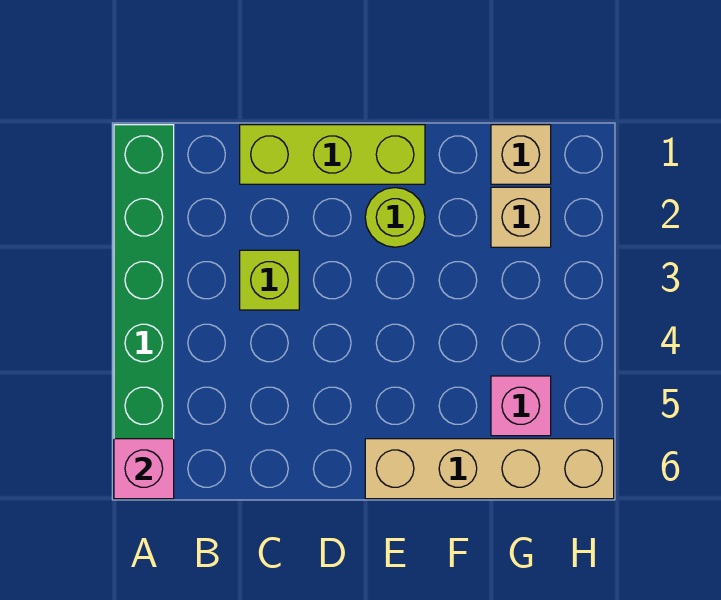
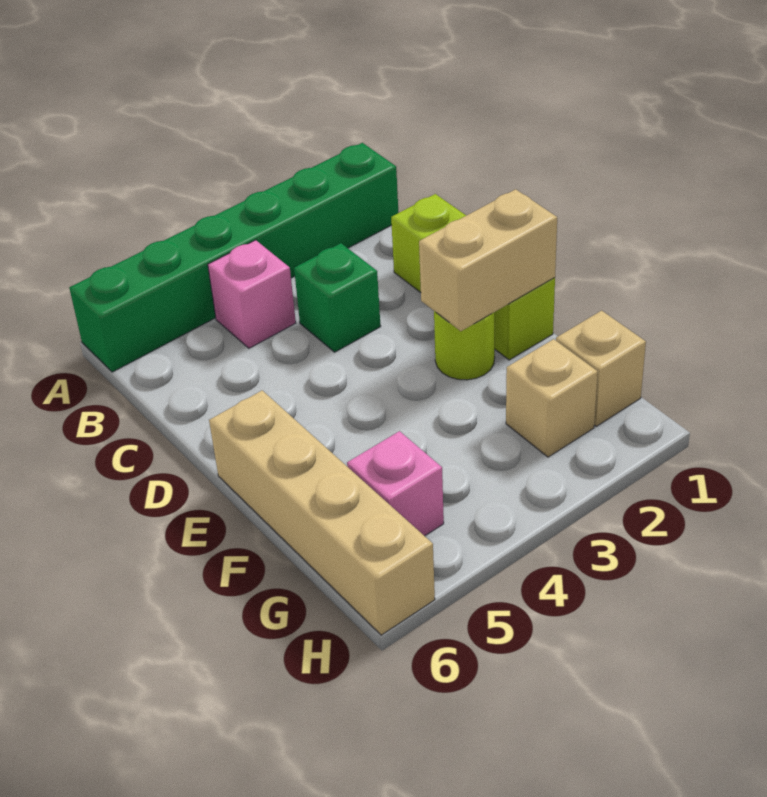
pink 1x1 brick [114,439,174,499] -> pink 1x1 brick moved to [208,240,296,348]
lime 1x1 brick [240,250,299,310] -> green 1x1 brick [294,243,381,352]
none -> tan 1x2 brick [419,189,557,331]

